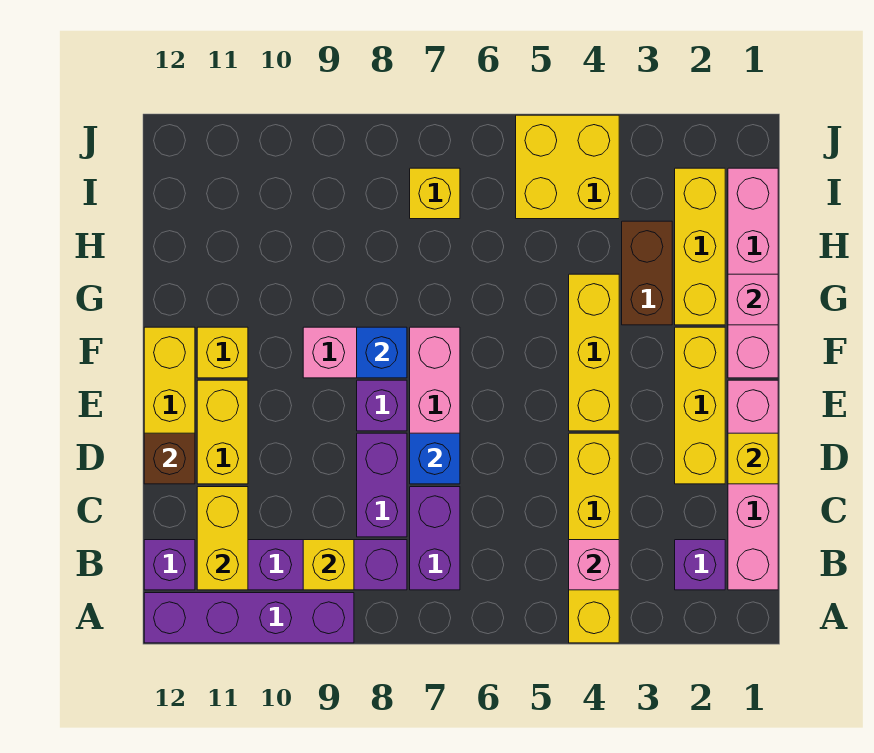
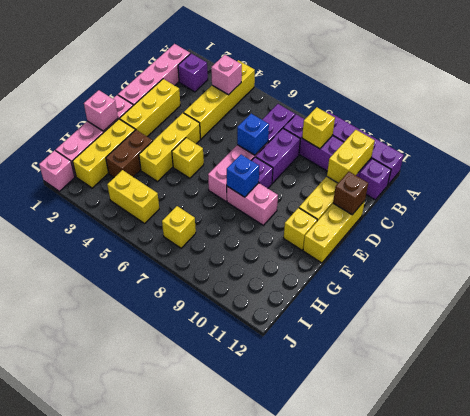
yellow 1x1 brick [728,433,778,484] -> yellow 1x1 brick moved to [172,138,204,178]
yellow 2x2 brick [516,115,619,219] -> yellow 1x2 brick [107,170,159,223]
none -> pink 1x1 brick [39,150,75,191]

